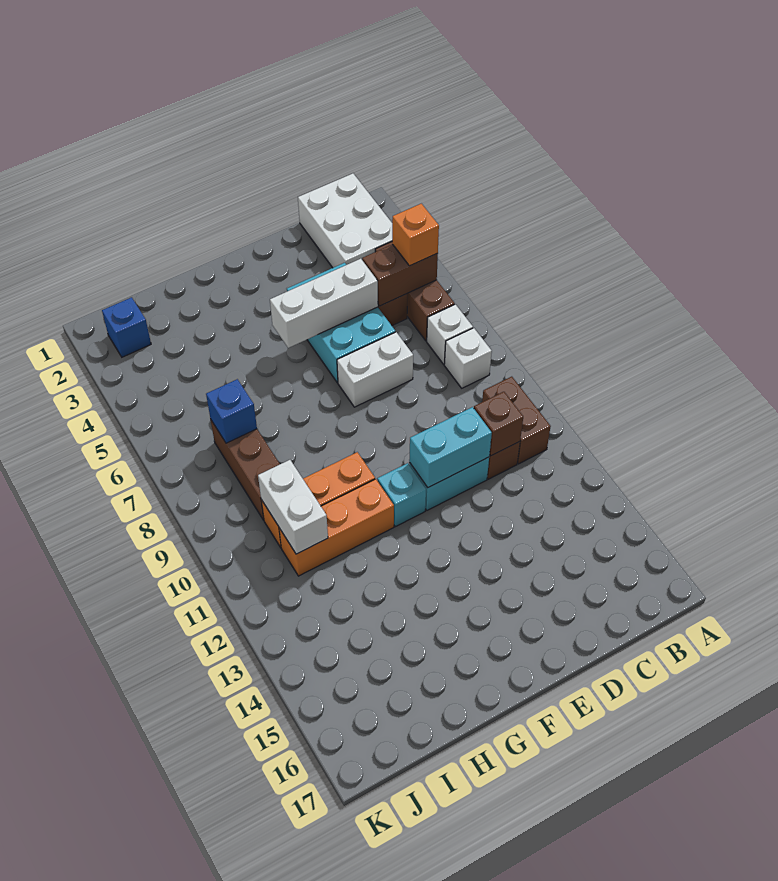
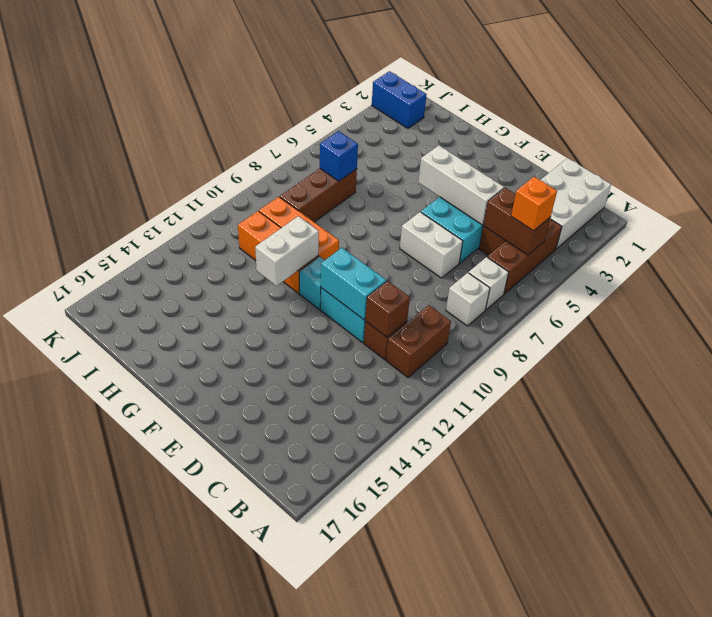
white 1x2 brick [258,460,328,554] -> white 1x2 brick moved to [255,216,319,286]
blue 1x1 brick [102,297,151,357] -> blue 1x2 brick [372,71,427,128]

